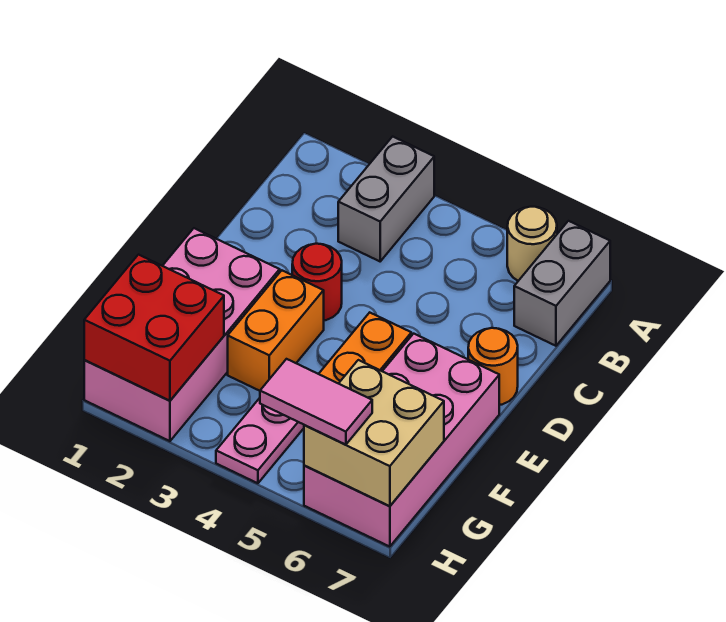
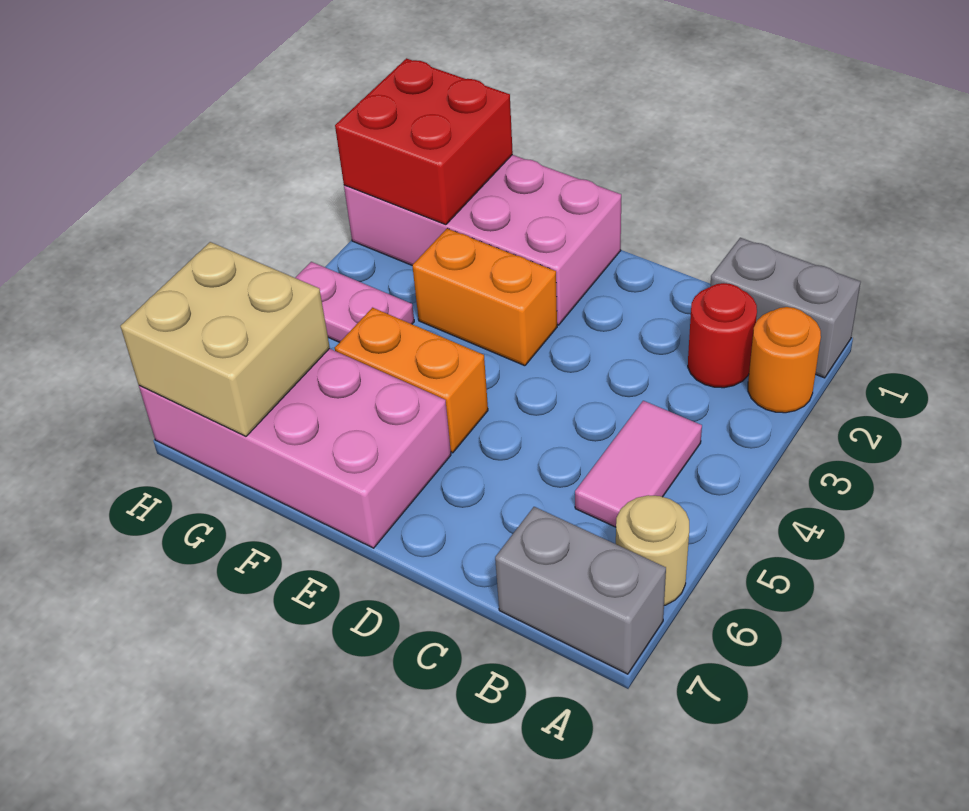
grey 1x2 brick [338,136,434,261] -> grey 1x2 brick moved to [710,238,861,378]
red 1x1 round brick [292,244,342,320] -> red 1x1 round brick moved to [688,283,757,388]
orange 1x1 round brick [468,328,518,405] -> orange 1x1 round brick moved to [748,307,821,413]
pink 1x2 tile [260,359,372,445] -> pink 1x2 tile moved to [575,401,702,527]

